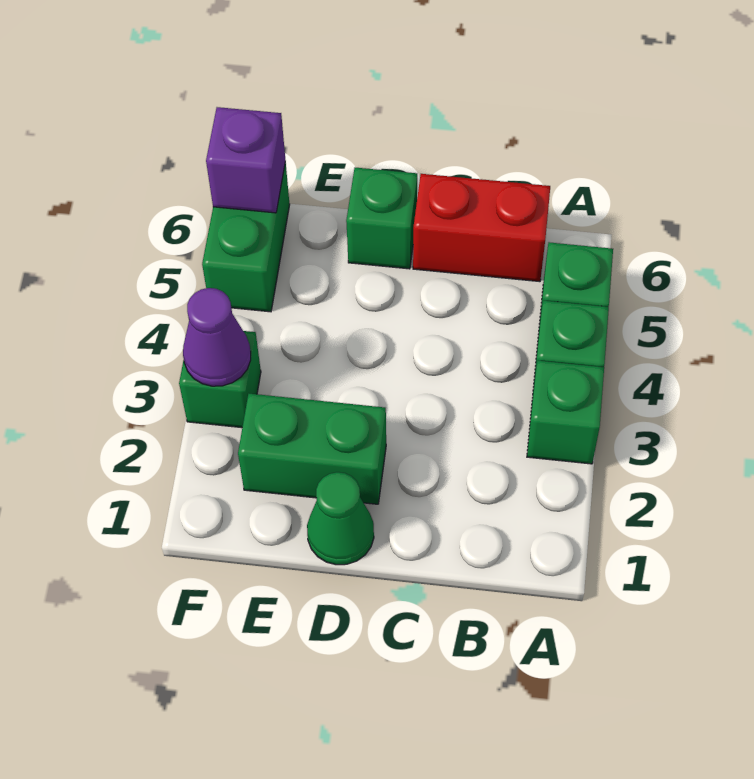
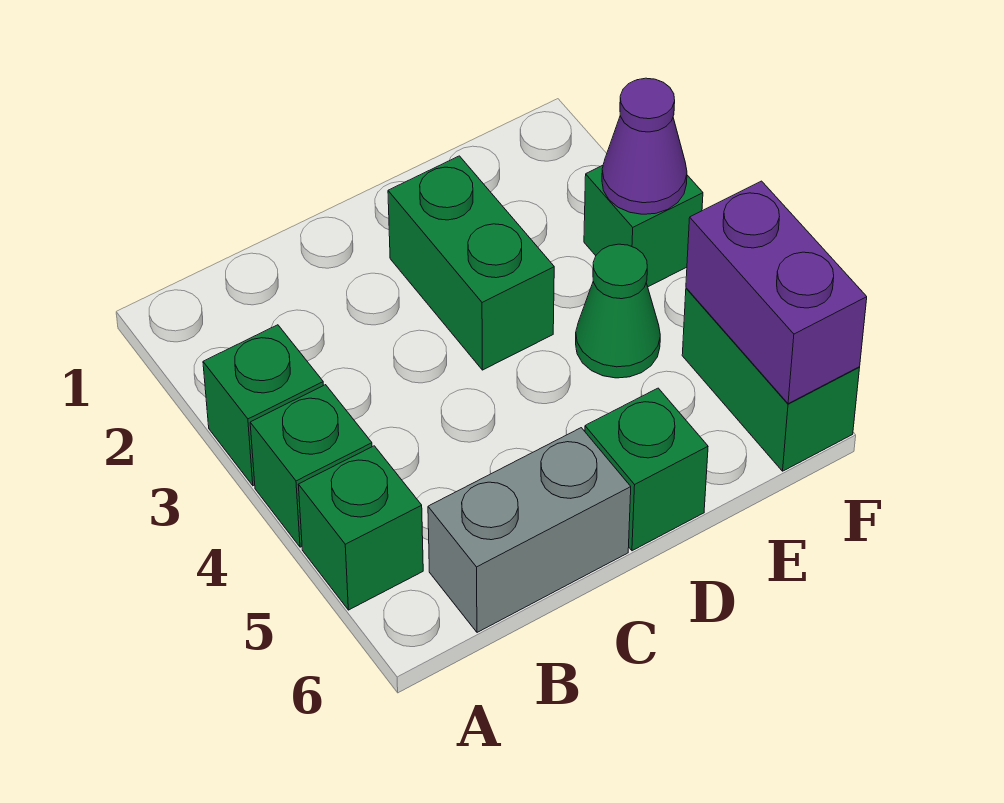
red 1x2 brick [413,174,550,282] -> grey 1x2 brick [428,428,631,632]
green 1x1 cone [307,472,374,565] -> green 1x1 cone moved to [576,244,660,378]
green 1x2 brick [238,394,386,504] -> green 1x2 brick turned to [388,156,554,370]
purple 1x1 brick [206,107,286,213] -> purple 1x2 brick [686,181,867,404]

